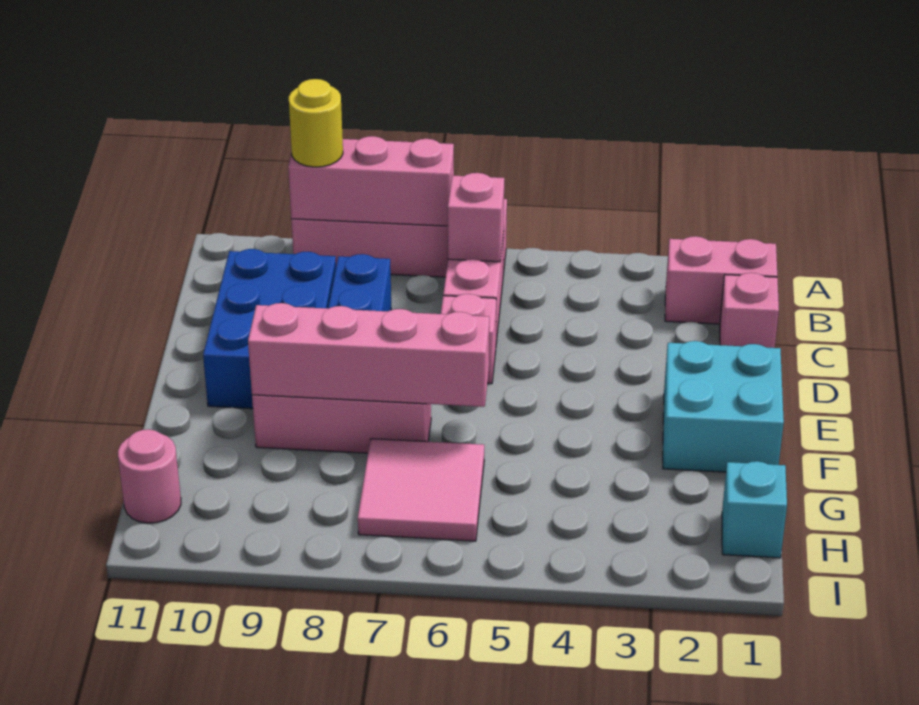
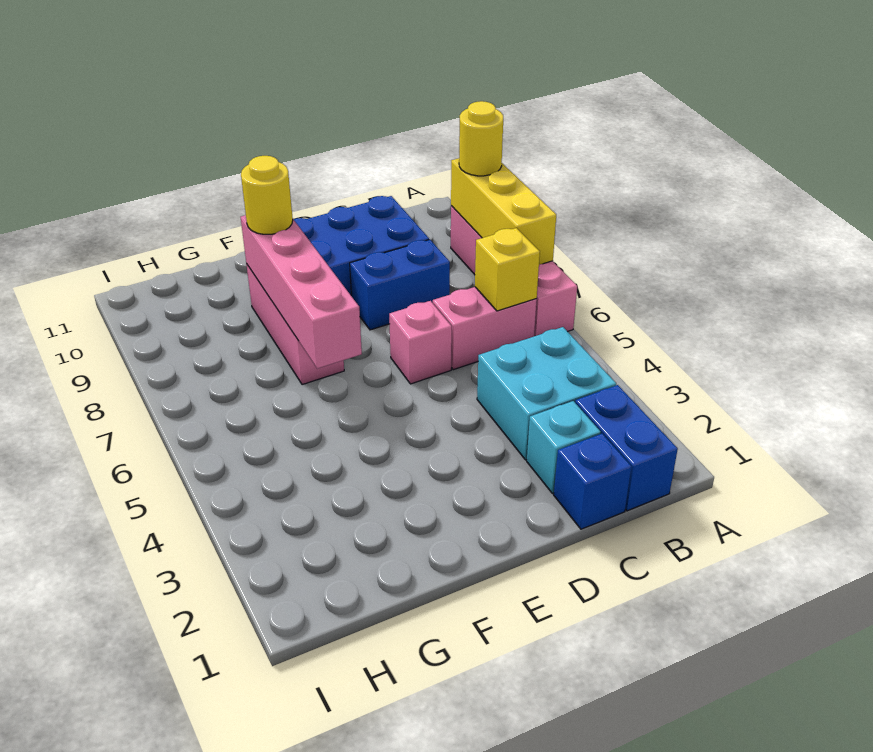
pink 1x3 brick [288,136,454,226] -> yellow 1x3 brick [451,158,556,265]
pink 1x2 brick [665,236,777,324] -> blue 1x2 brick [575,385,678,511]
pink 1x1 brick [448,173,504,262] -> yellow 1x1 brick [475,228,540,311]
pink 1x1 brick [720,273,779,348] -> blue 1x1 brick [554,434,632,529]
cyan 2x2 brick [663,341,784,472] -> cyan 2x2 brick moved to [477,327,616,460]
none -> yellow 1x1 round brick [241,156,293,234]
pink 2x2 tile [358,439,484,541] -> none
cyan 1x1 brick [722,461,787,558] -> cyan 1x1 brick moved to [527,401,601,494]
pink 1x1 round brick [118,429,181,523] -> none

